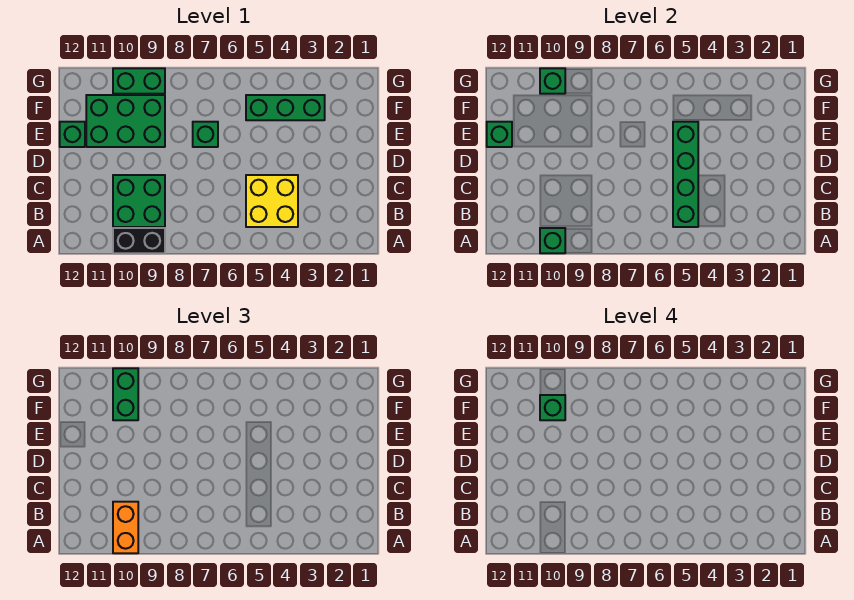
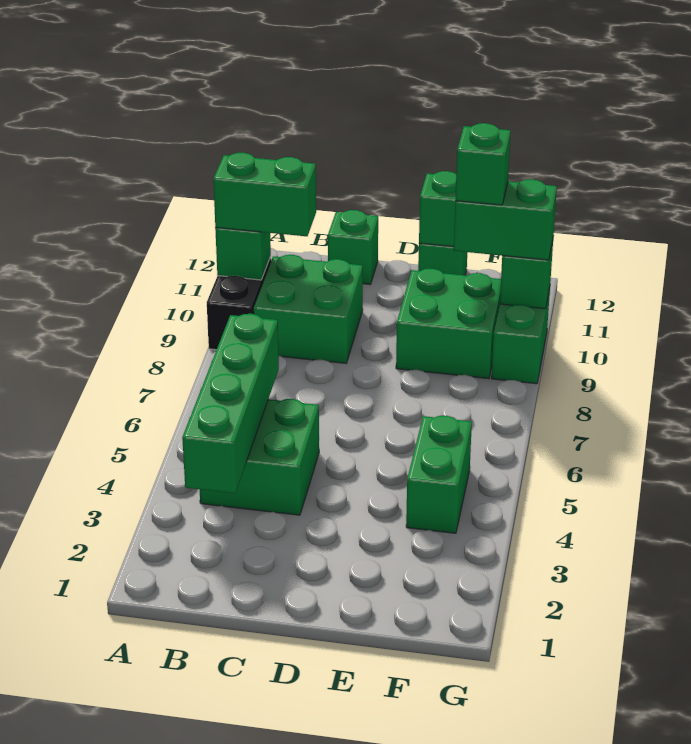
orange 1x2 brick [113,502,138,553] -> green 1x2 brick [213,153,316,236]
yellow 2x2 brick [246,175,298,227] -> green 2x2 brick [200,399,319,515]
green 1x4 brick [673,122,698,227] -> green 1x4 brick turned to [182,314,279,493]
green 1x1 brick [193,122,218,147] -> green 1x1 brick moved to [328,210,378,284]
green 2x3 brick [86,95,165,147] -> green 2x2 brick [396,269,501,379]
green 1x3 brick [246,95,325,120] -> green 1x2 brick [406,416,472,533]

